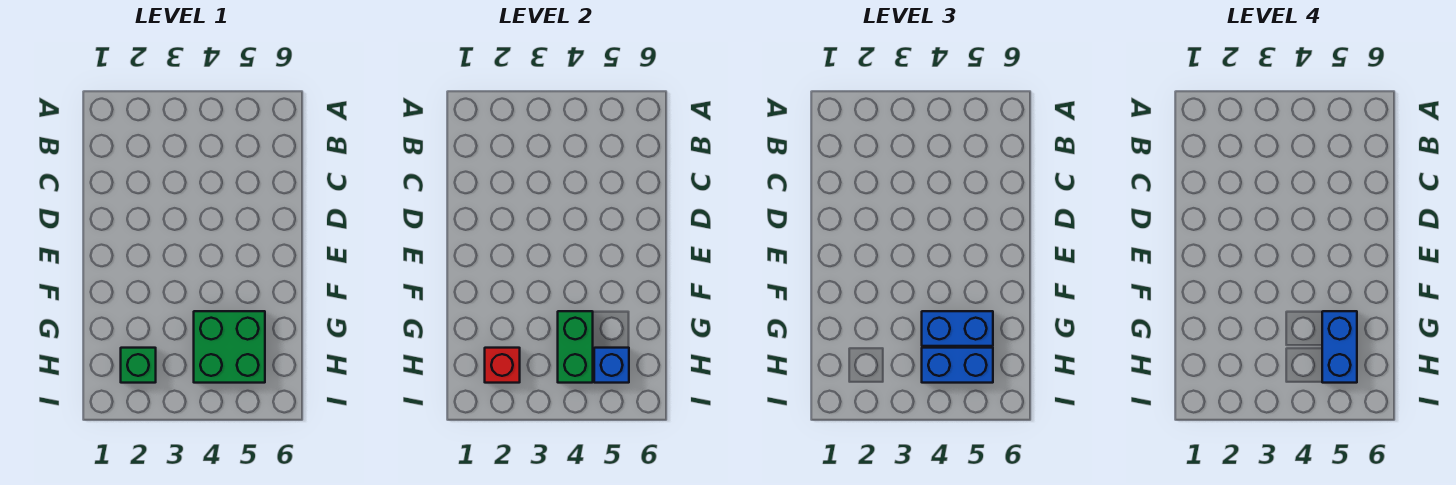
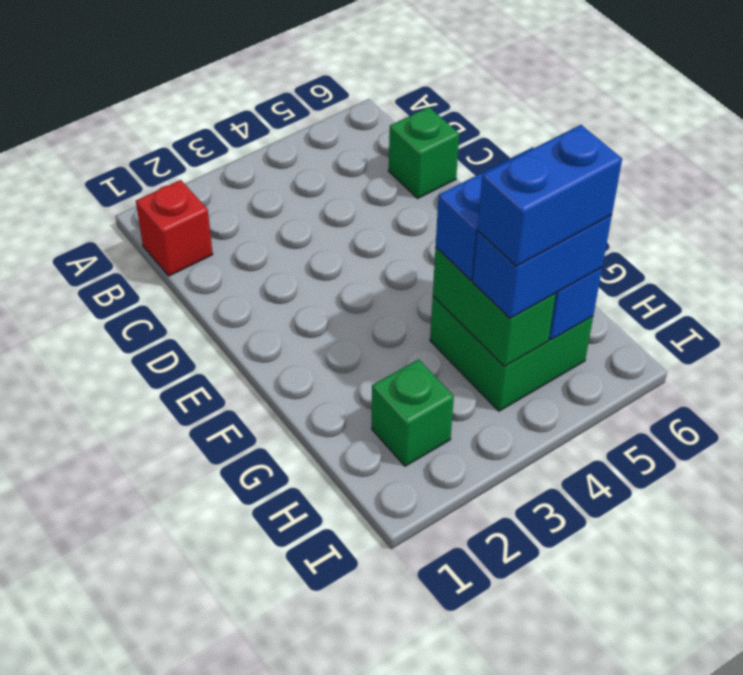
none -> green 1x1 brick [389,107,459,199]
blue 1x2 brick [1322,311,1357,383] -> blue 1x2 brick turned to [478,125,622,266]
red 1x1 brick [485,348,520,383] -> red 1x1 brick moved to [136,180,213,276]

